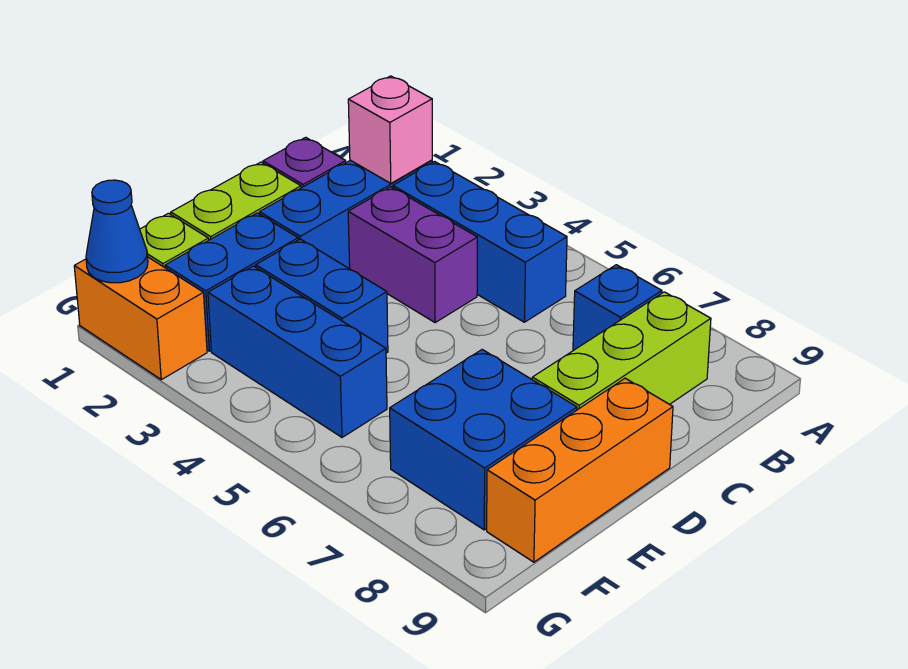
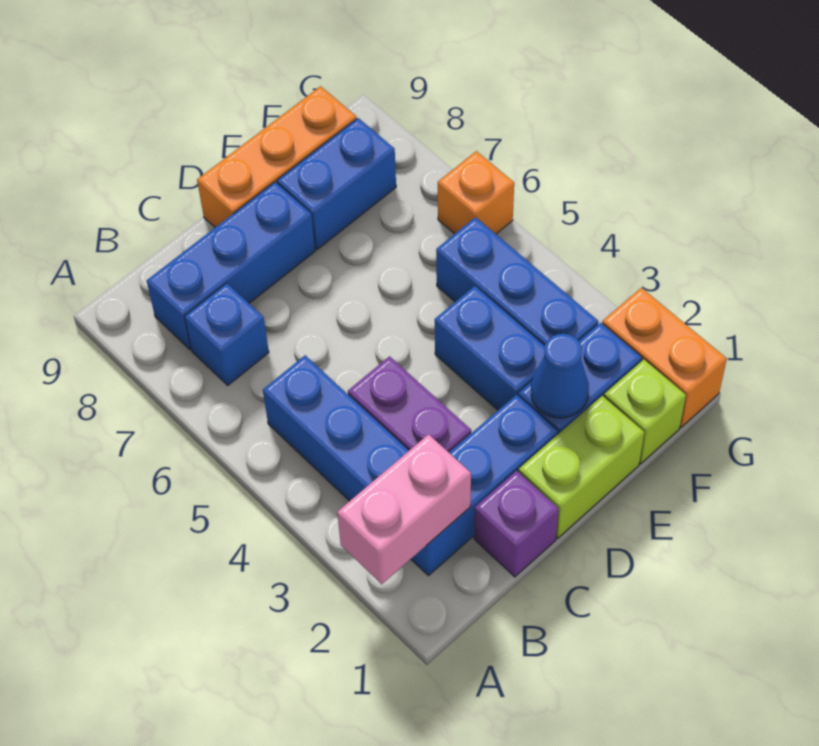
pink 1x1 brick [348,76,432,183] -> pink 1x2 brick [337,434,471,584]
lime 1x3 brick [532,292,711,410] -> blue 1x3 brick [147,182,315,350]
blue 2x2 brick [390,350,577,530] -> blue 1x2 brick [277,118,396,250]
blue 1x1 cone [86,180,148,283] -> blue 1x1 cone moved to [531,334,589,418]
none -> orange 1x1 brick [438,151,514,234]

